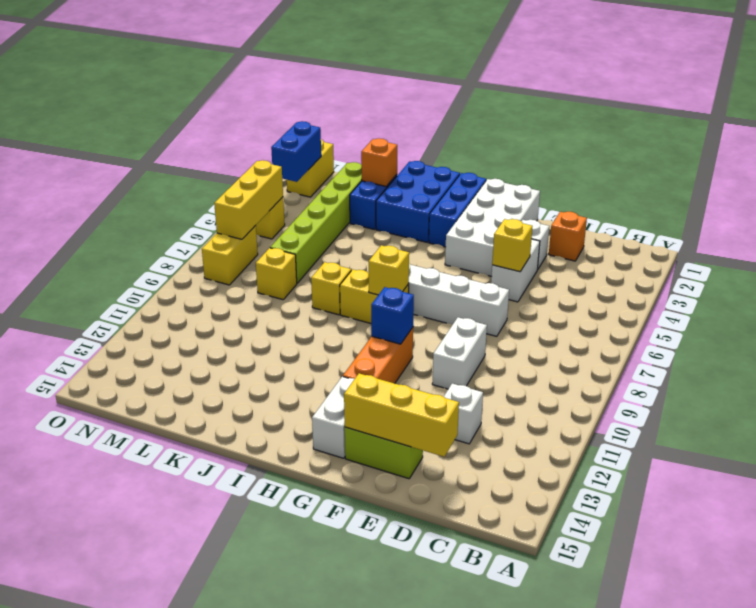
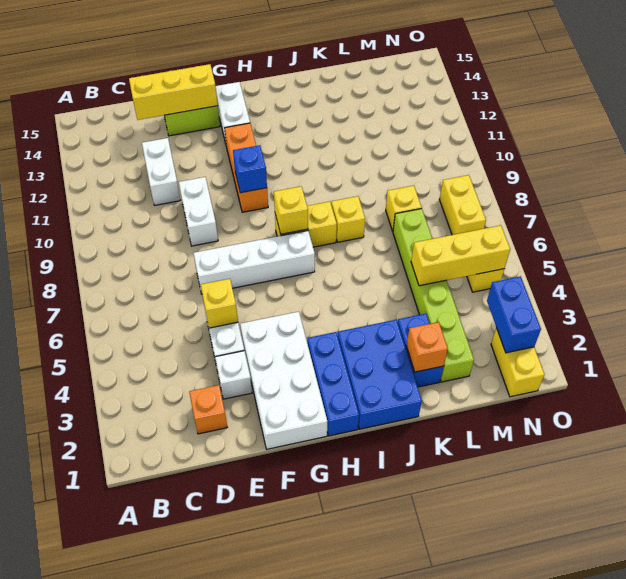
white 1x1 brick [444,384,483,444] -> white 1x2 brick [142,138,180,205]
yellow 1x3 brick [214,160,283,239] -> yellow 1x3 brick turned to [411,225,510,286]

